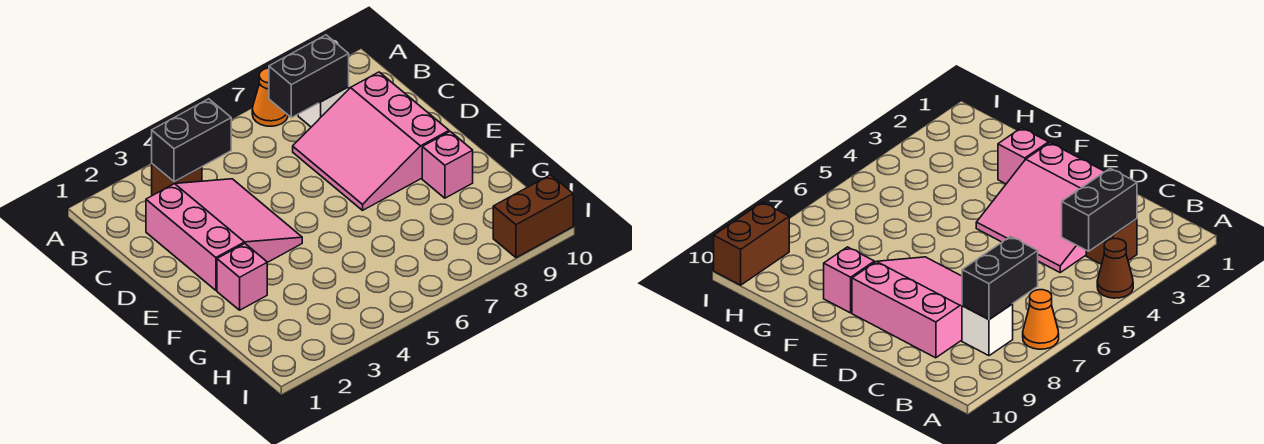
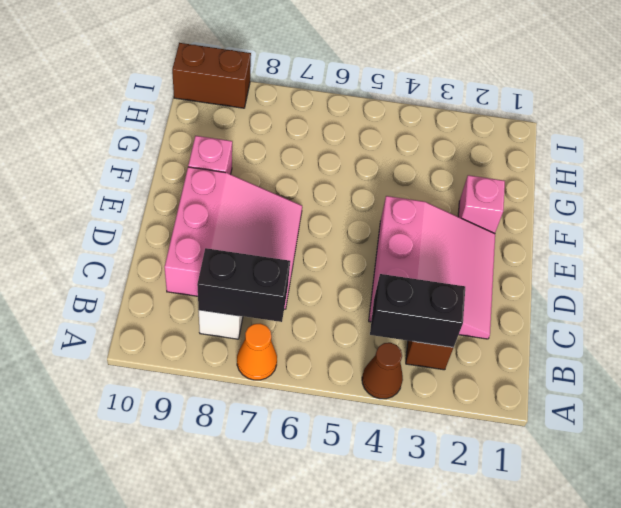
pink 3x3 slope [146,179,302,290] -> pink 3x3 slope turned to [369,196,495,339]

